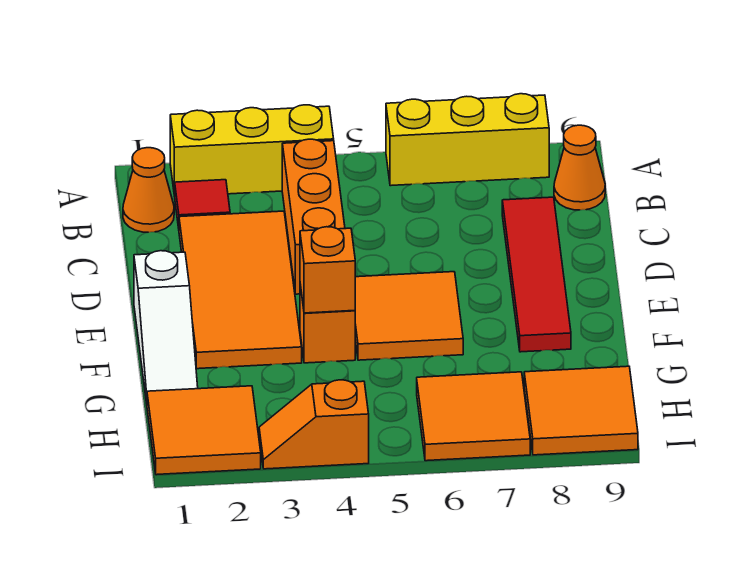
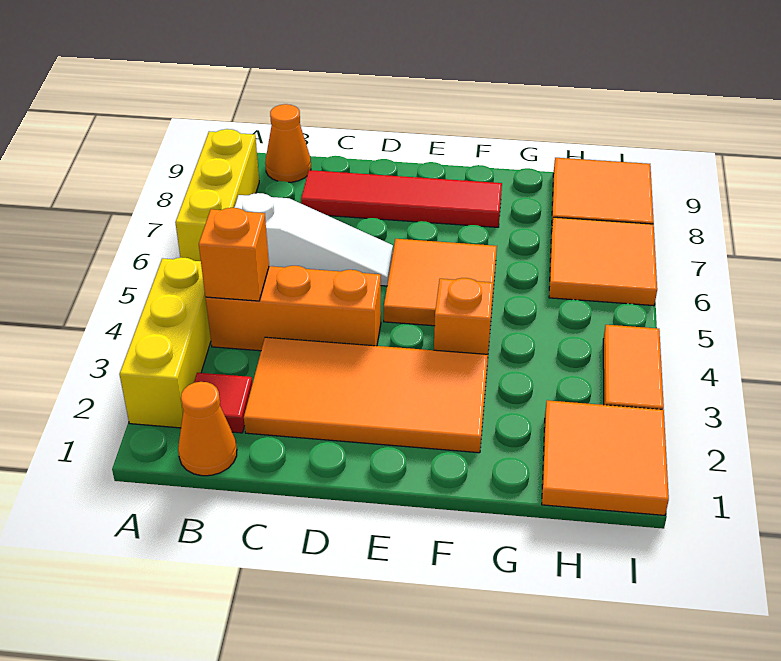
white 1x3 slope [134,251,198,403] -> white 1x3 slope moved to [234,193,393,286]
orange 1x1 brick [300,227,355,313] -> orange 1x1 brick moved to [199,208,269,301]
orange 1x2 slope [259,380,369,469] -> orange 1x2 tile [603,325,664,410]

